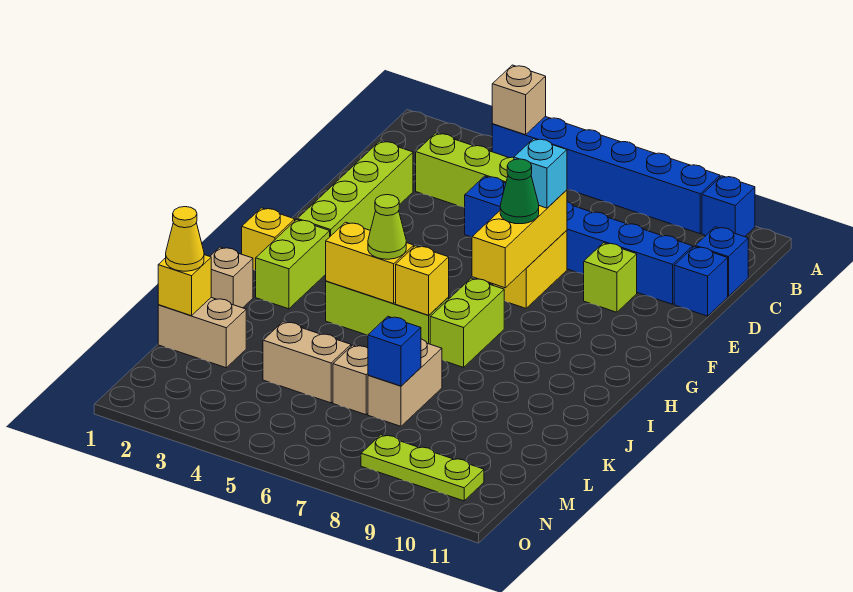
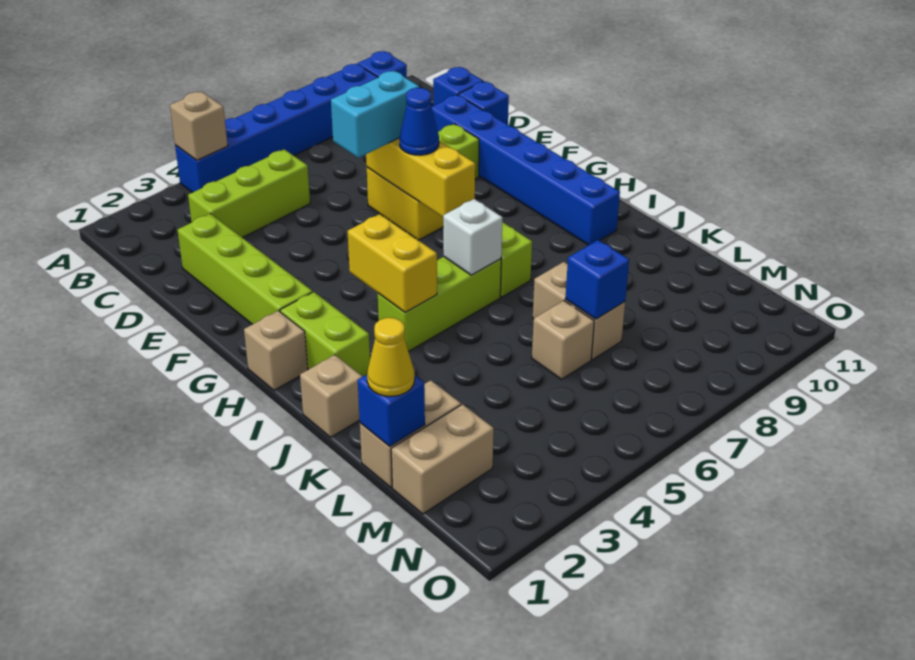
blue 1x6 brick [465,176,693,304] -> blue 1x6 brick turned to [432,95,620,245]
cyan 1x1 brick [514,139,567,208] -> cyan 1x2 brick [331,71,419,158]
green 1x1 cone [500,159,539,224] -> blue 1x1 cone [399,88,439,155]
yellow 1x1 brick [242,208,295,271] -> tan 1x1 brick [244,311,308,390]
yellow 1x2 brick [326,222,414,304] -> yellow 1x2 brick turned to [348,214,437,312]
lime 1x1 cone [368,195,406,259] -> none
yellow 1x1 brick [396,246,449,315] -> white 1x1 brick [443,199,503,275]
yellow 1x1 brick [158,255,211,316] -> blue 1x1 brick [358,375,425,446]
tan 1x2 brick [263,322,351,403] -> tan 1x2 brick moved to [391,404,494,514]
lime 1x3 plate [361,435,484,501] -> none

